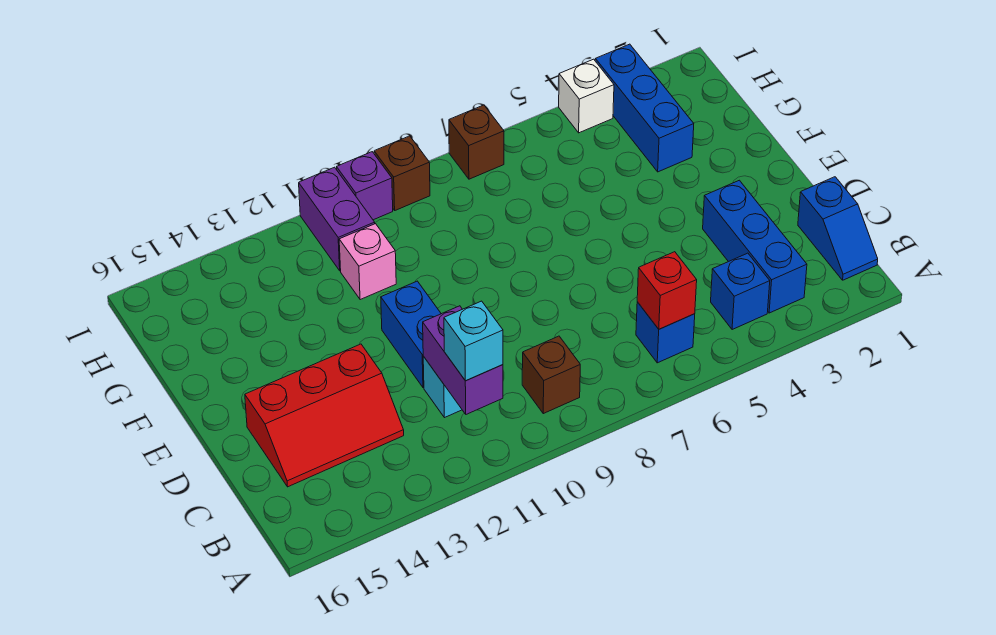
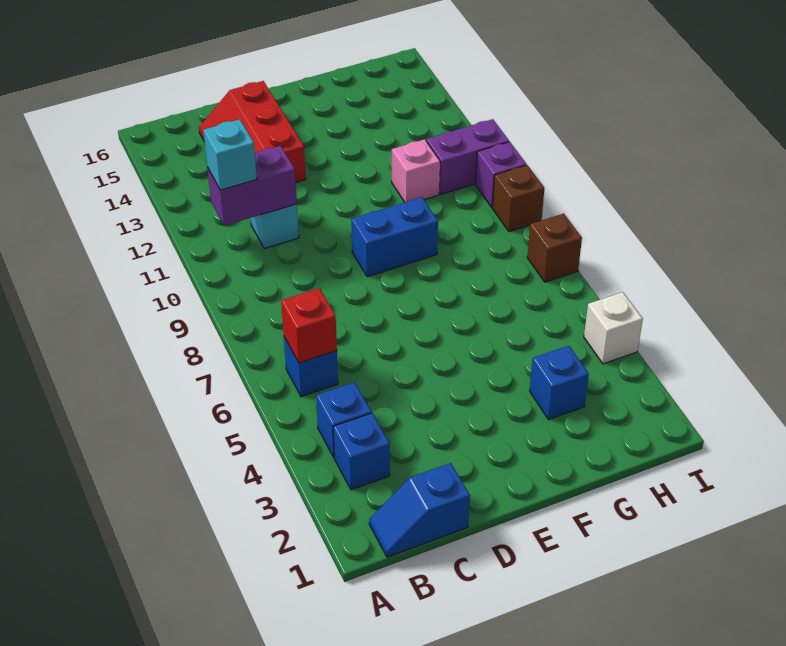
blue 1x3 brick [703,180,807,313] -> blue 1x1 brick [333,413,390,490]
brown 1x1 brick [522,336,580,414] -> none
blue 1x2 brick [381,281,441,388] -> blue 1x2 brick moved to [351,197,438,277]
blue 1x3 brick [595,44,694,172] -> blue 1x1 brick [530,346,589,420]

